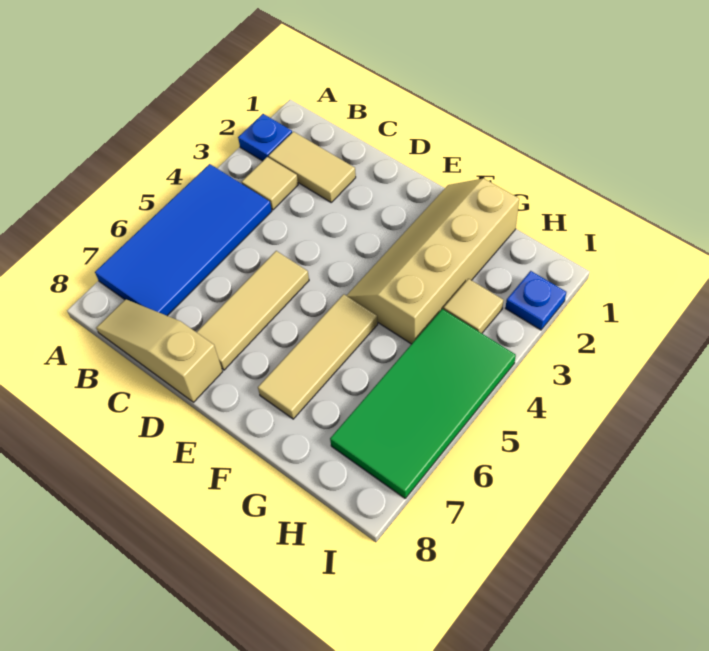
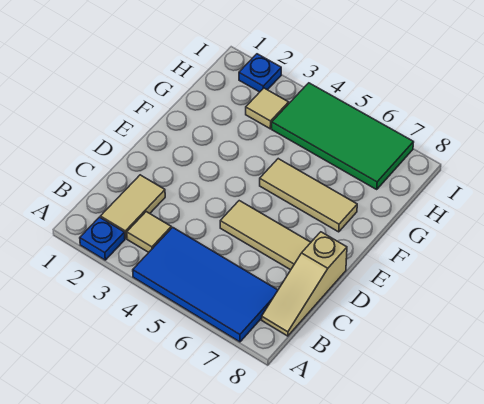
tan 2x4 slope [346,178,519,344] -> none

